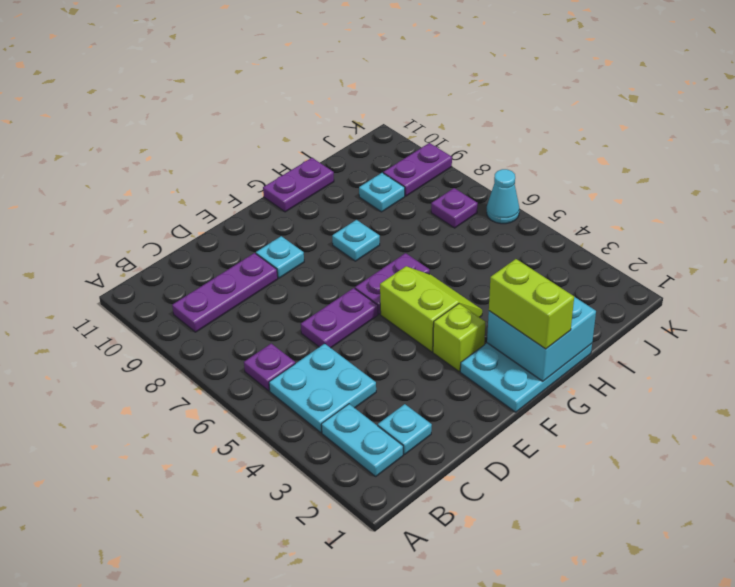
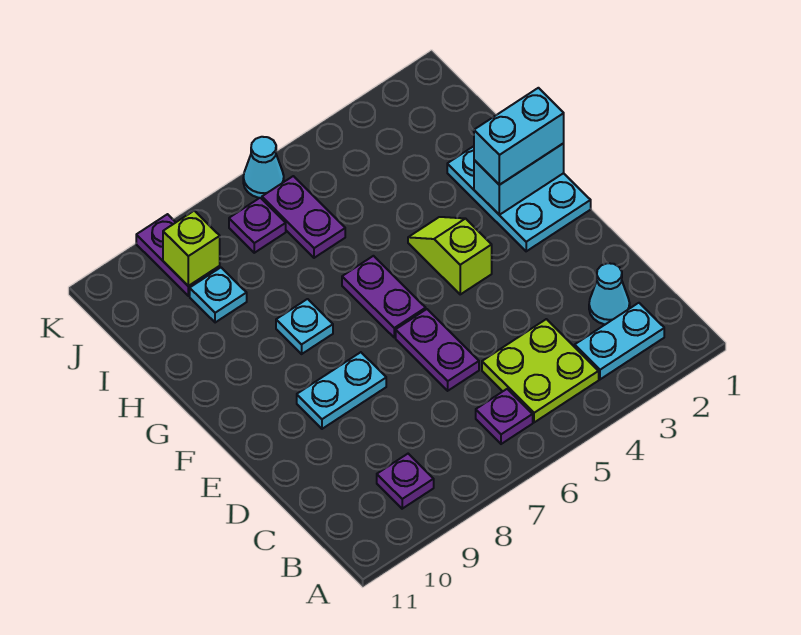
cyan 2x2 plate [269,344,376,432] -> lime 2x2 plate [482,319,599,422]
purple 1x3 plate [172,253,278,332] -> purple 1x1 plate [377,454,434,509]
cyan 1x1 plate [378,404,432,454] -> cyan 1x1 cone [589,263,630,324]
cyan 1x1 plate [256,236,304,278] -> cyan 1x2 plate [297,352,386,429]
lime 1x1 brick [433,304,485,371] -> lime 1x1 brick moved to [163,211,220,286]
lime 2x2 slope [380,266,482,352] -> lime 1x2 slope [408,217,492,294]
cyan 2x2 brick [487,297,596,381] -> cyan 1x2 brick [474,143,564,215]
lime 1x2 brick [489,259,574,349] -> cyan 1x2 brick [474,88,564,185]
purple 1x2 plate [263,158,334,212] -> purple 1x2 plate moved to [262,176,345,258]

